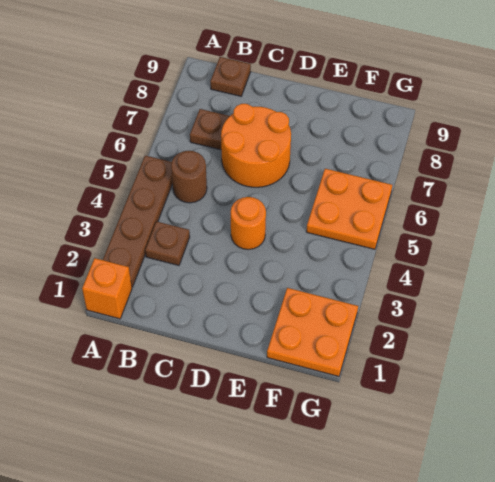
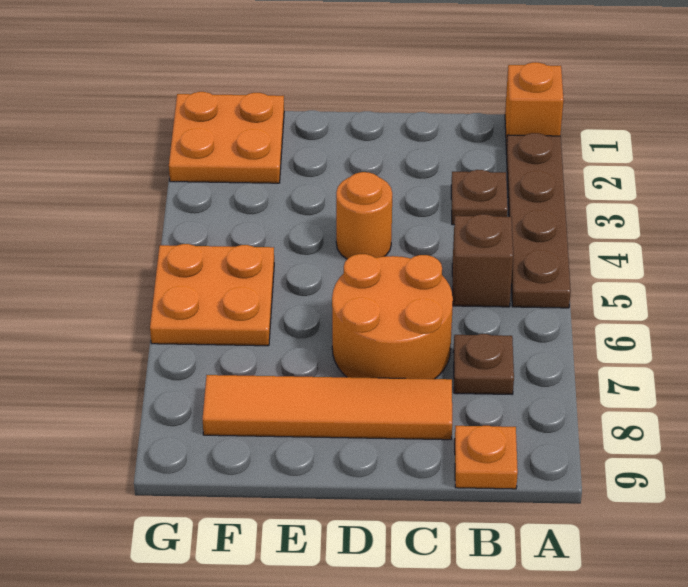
brown 1x1 round brick [171,151,207,203] -> brown 1x1 brick [452,214,513,307]
brown 1x1 plate [210,57,251,96] -> orange 1x1 plate [455,426,518,489]
none -> orange 1x4 tile [203,375,452,440]

